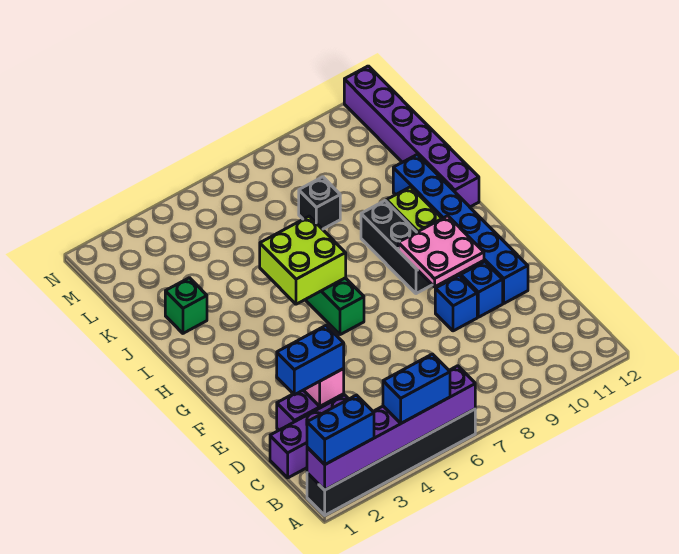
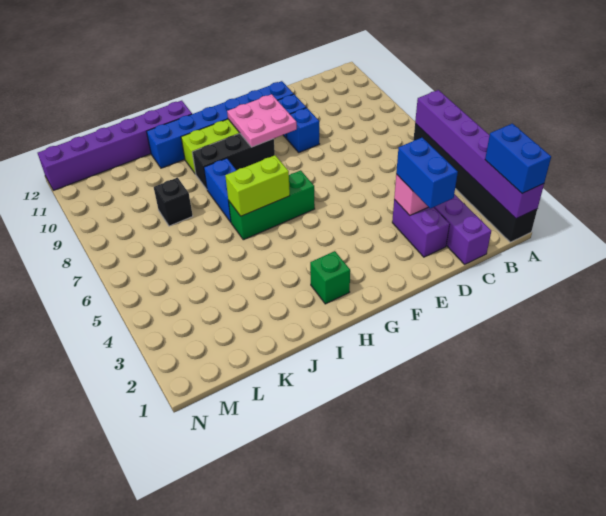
blue 1x2 brick [383,354,450,423] -> blue 1x2 brick moved to [204,158,236,222]
lime 2x2 brick [260,216,346,304] -> lime 1x2 brick [225,155,290,216]
green 1x1 brick [165,278,207,333] -> green 1x1 brick moved to [310,251,350,304]

